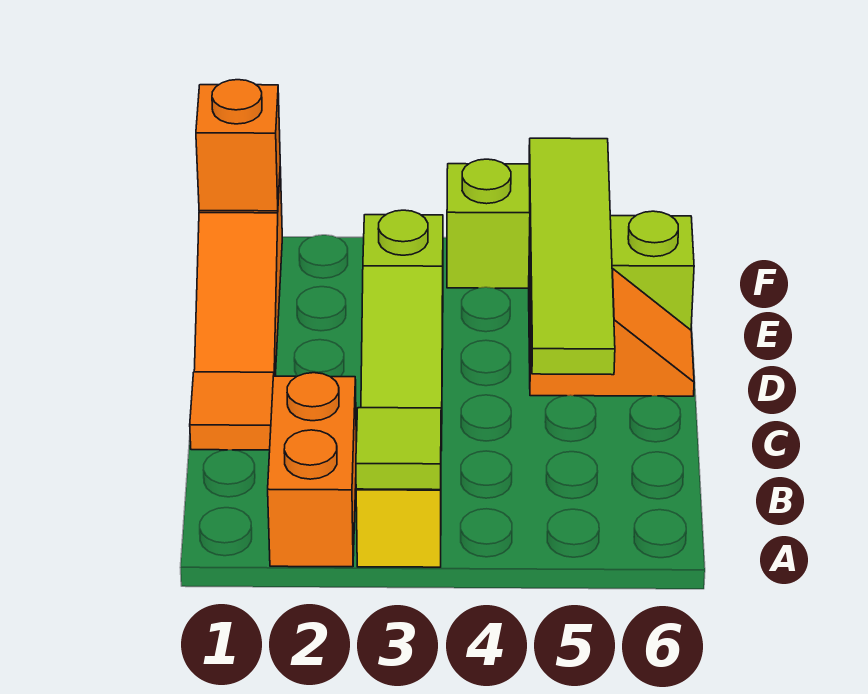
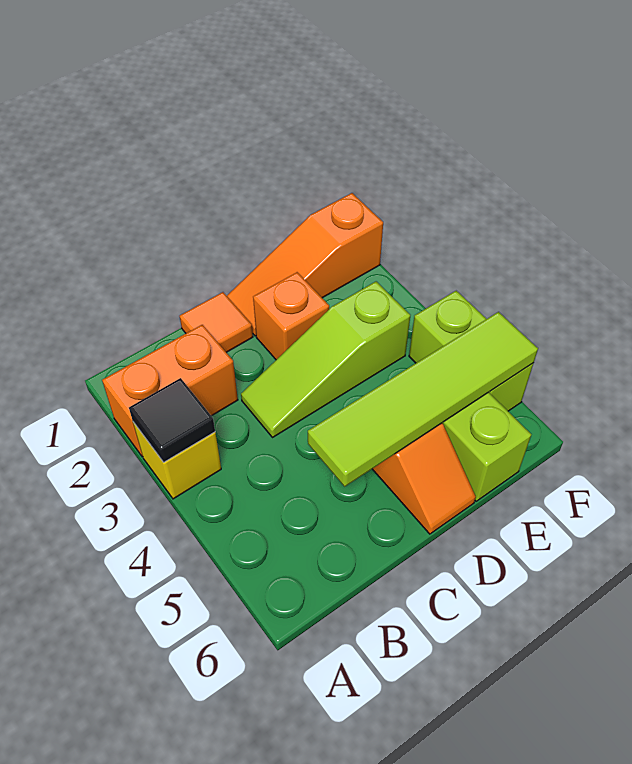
lime 1x1 tile [356,408,441,490] -> black 1x1 tile [129,378,215,462]
orange 1x1 brick [196,80,280,211] -> orange 1x1 brick moved to [253,272,329,360]

